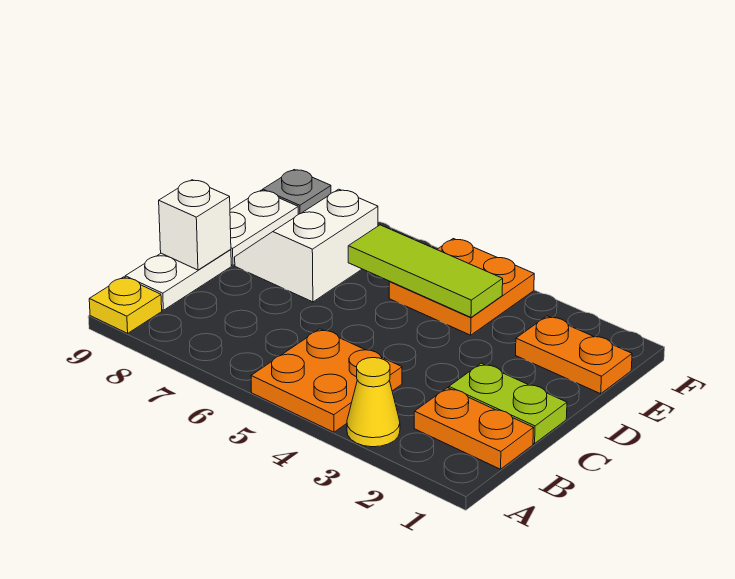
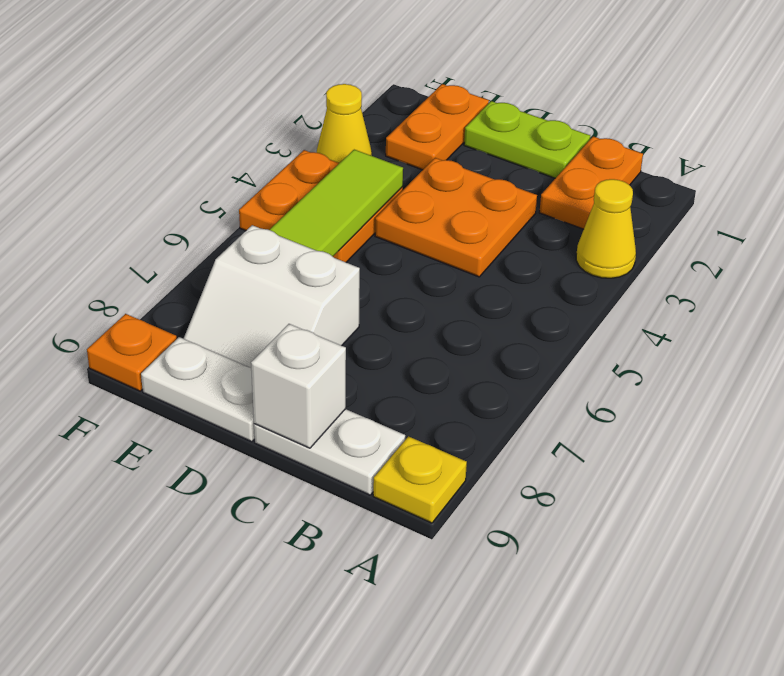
orange 2x2 plate [251,329,402,432] -> orange 2x2 plate moved to [375,158,537,277]
lime 1x2 plate [449,363,567,444] -> lime 1x2 plate turned to [464,101,590,178]
none -> yellow 1x1 cone [316,84,372,163]
grey 1x1 plate [263,170,331,214] -> orange 1x1 plate [87,314,177,391]

